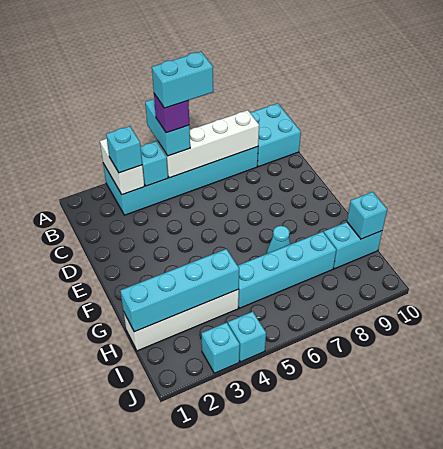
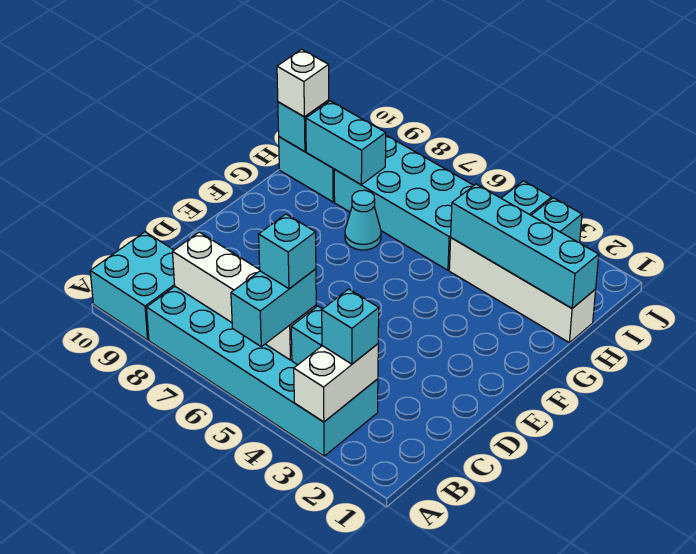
purple 1x1 brick [154,94,189,133] -> cyan 1x1 brick [259,214,316,289]
cyan 1x2 brick [152,52,213,108] -> cyan 1x2 brick moved to [306,101,386,185]
cyan 1x4 brick [238,232,336,308] -> cyan 2x4 brick [334,135,474,270]
none -> white 1x1 brick [277,49,329,117]

